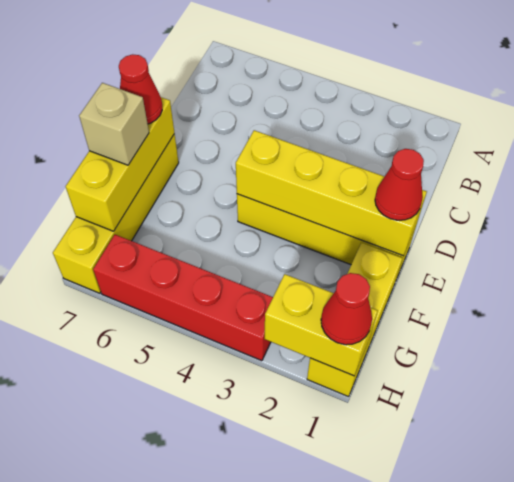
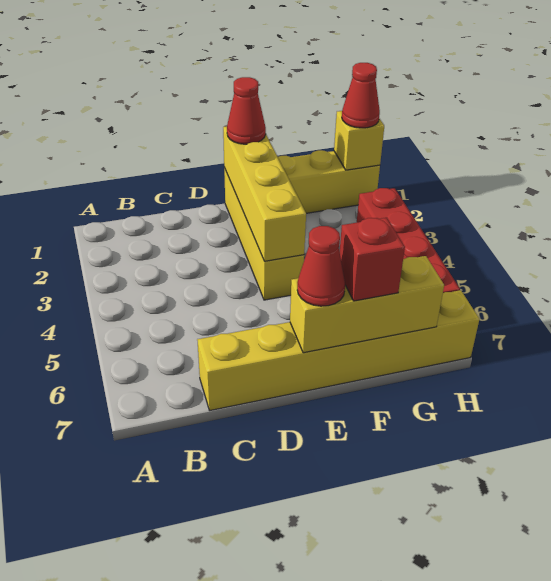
yellow 1x4 brick [53,134,179,293] -> yellow 1x6 brick [197,290,479,410]
tan 1x1 brick [79,83,149,165] -> red 1x1 brick [340,218,405,301]
yellow 1x2 brick [265,274,378,376] -> yellow 1x1 brick [334,111,384,170]

